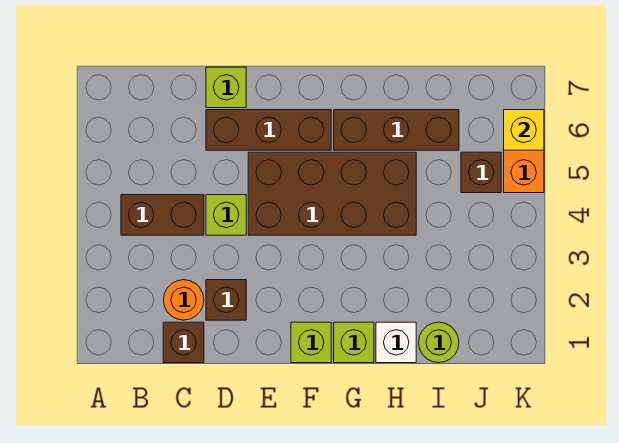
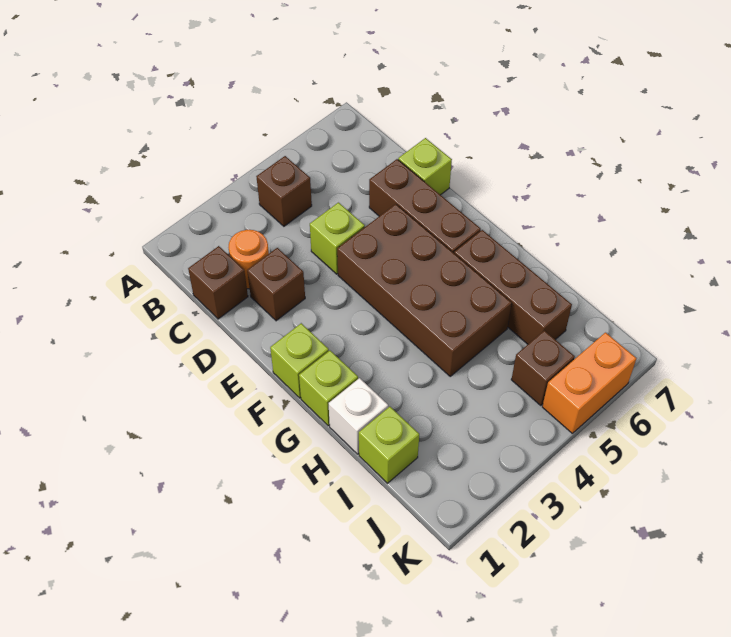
brown 1x2 brick [121,195,204,235] -> brown 1x1 brick [256,156,312,226]
lime 1x1 round brick [419,322,459,363] -> lime 1x1 brick [359,407,419,483]
yellow 1x1 brick [504,110,544,150] -> none

